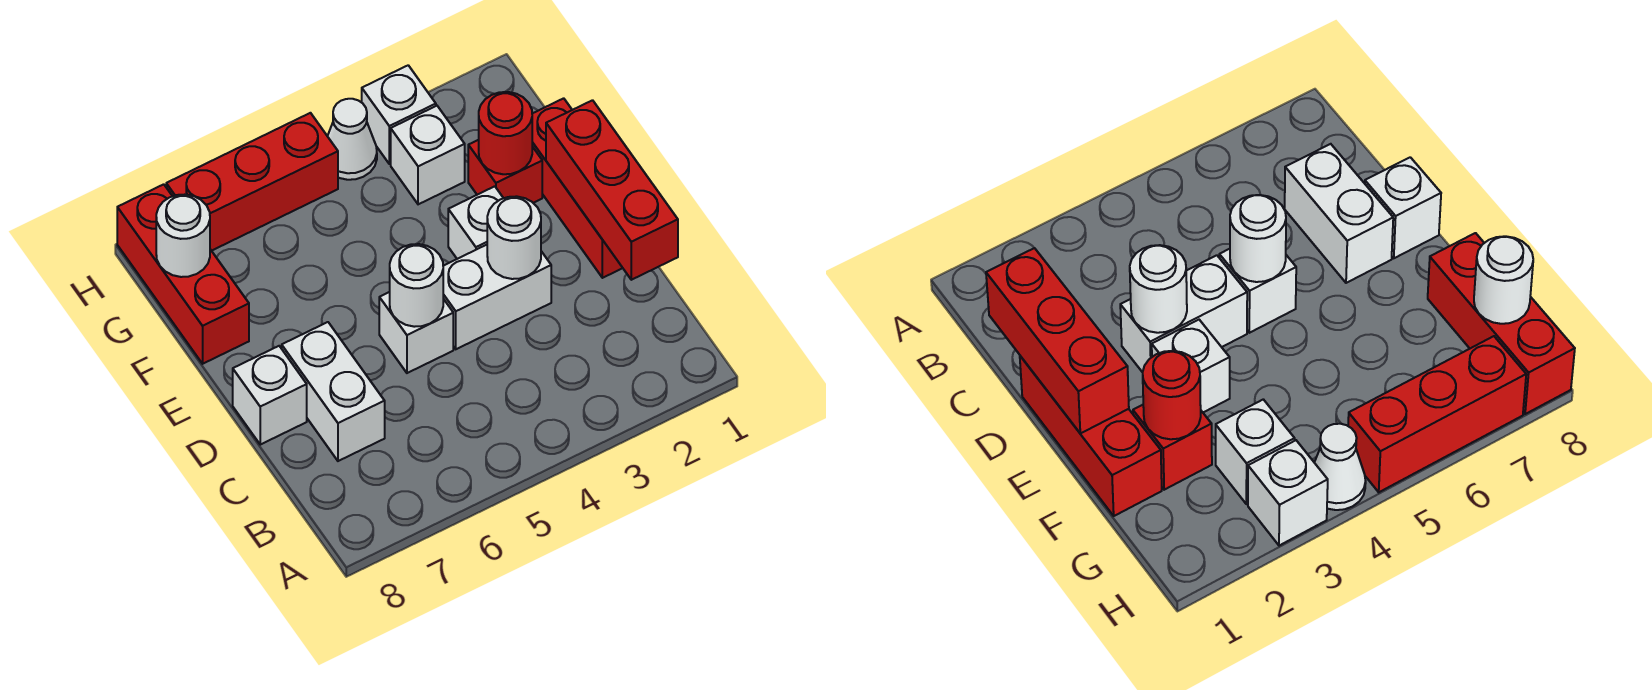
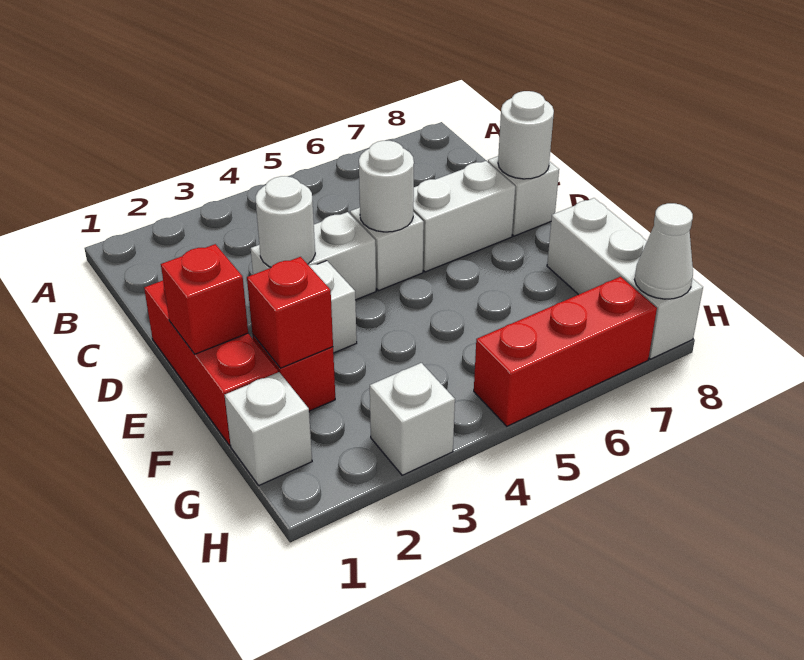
red 1x3 brick [546,100,678,280] -> red 1x1 brick [161,244,248,354]
white 1x2 brick [282,322,385,461] -> white 1x2 brick turned to [413,161,515,272]
red 1x1 round brick [479,92,532,174] -> red 1x1 brick [247,257,333,368]
red 1x3 brick [117,184,249,364] -> white 1x3 brick [547,198,703,359]
white 1x1 brick [391,106,465,204] -> white 1x1 brick moved to [225,372,312,485]
white 1x1 round brick [156,194,210,277] -> white 1x1 round brick moved to [498,91,554,179]
white 1x1 cone [328,99,377,180] -> white 1x1 cone moved to [635,203,693,299]

